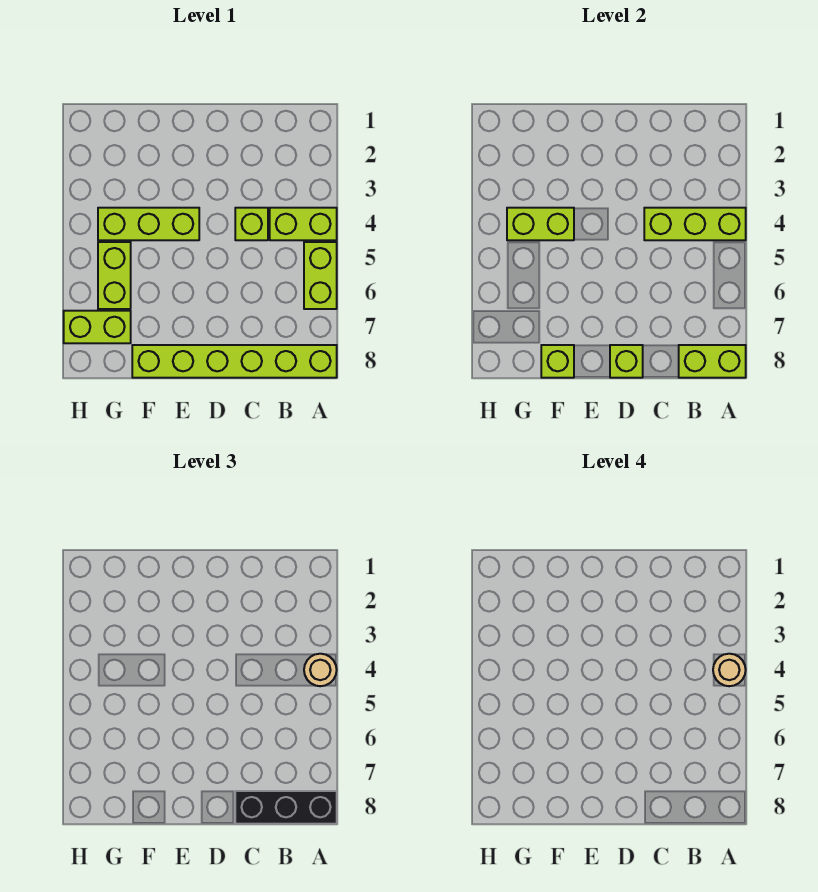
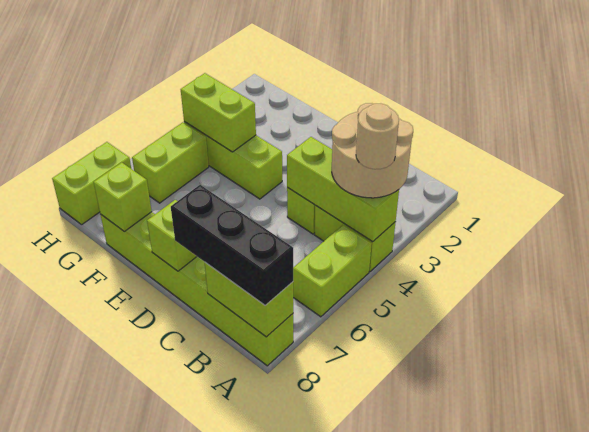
tan 1x1 round brick [304,654,337,686] -> tan 2x2 round brick [332,103,413,198]
lime 1x2 brick [64,311,131,343] -> lime 1x2 brick turned to [52,142,131,225]

